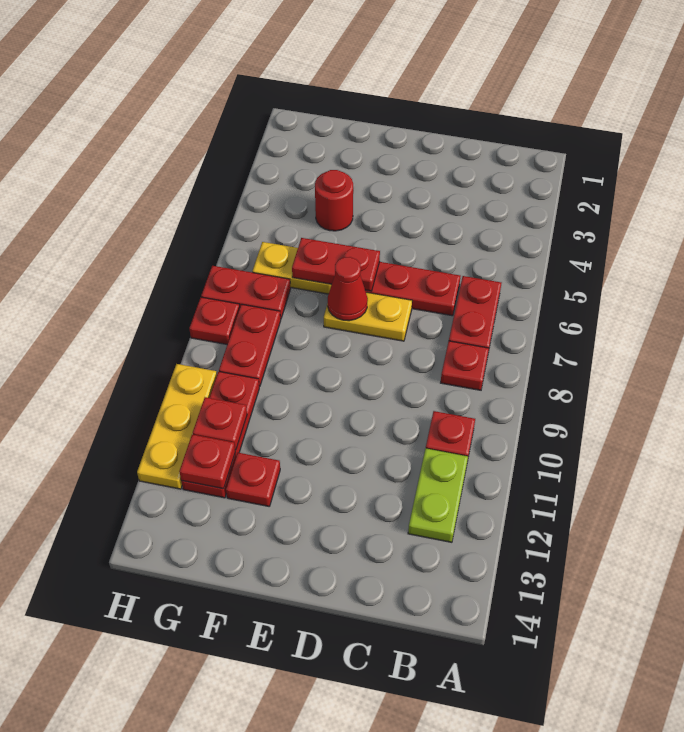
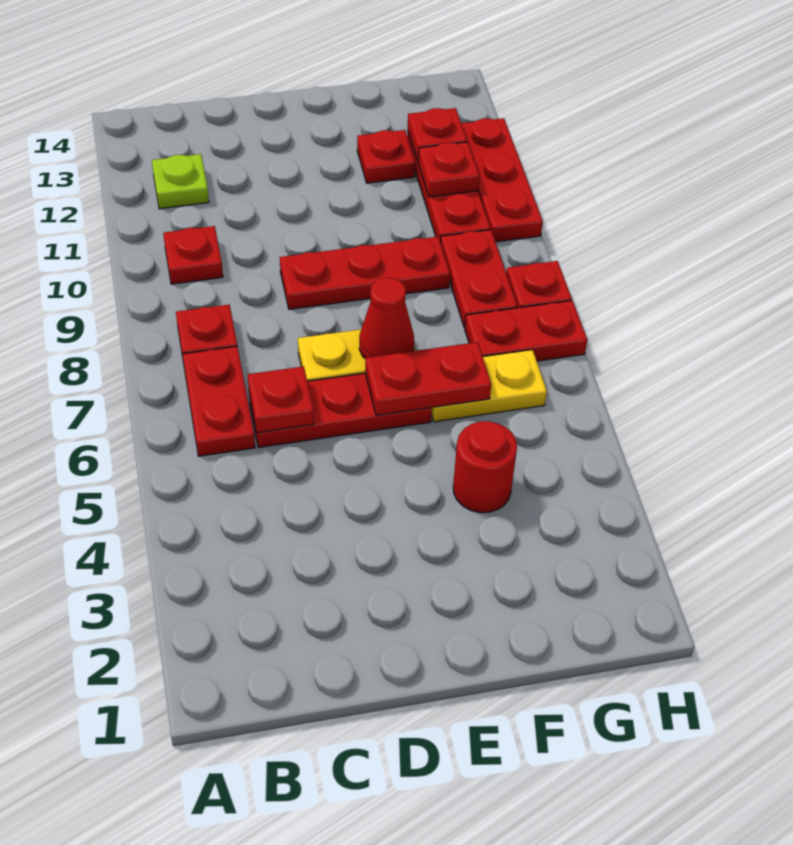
lime 1x2 plate [408,448,468,542] -> lime 1x1 plate [152,154,209,209]
none -> red 1x1 plate [248,366,314,433]
none -> red 1x3 plate [280,237,450,309]
yellow 1x3 plate [137,364,217,489] -> red 1x3 plate [461,118,543,242]

